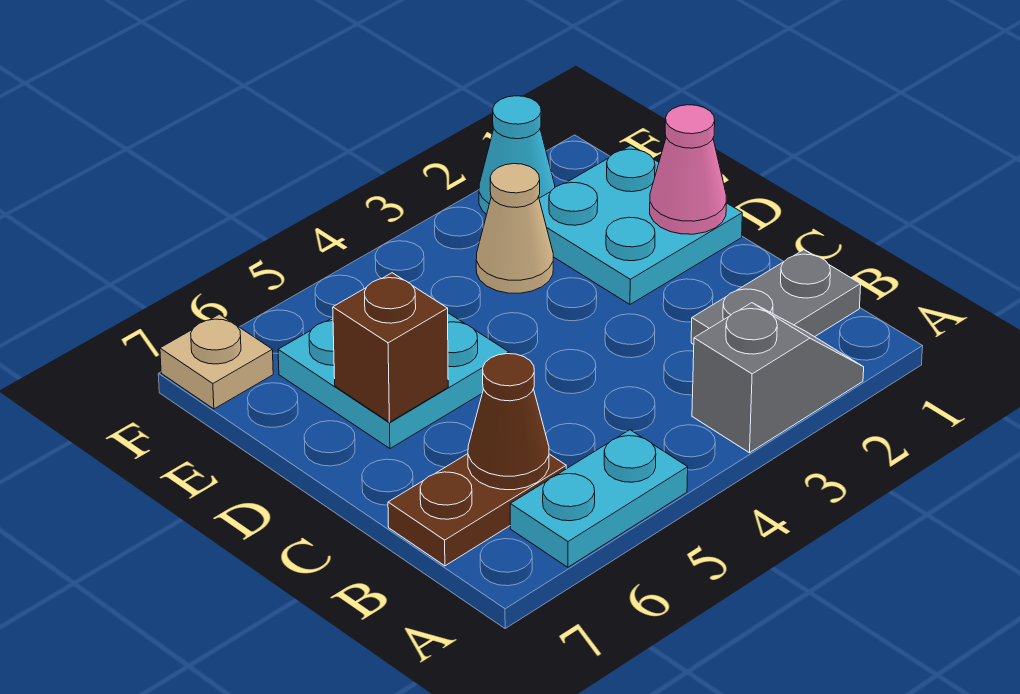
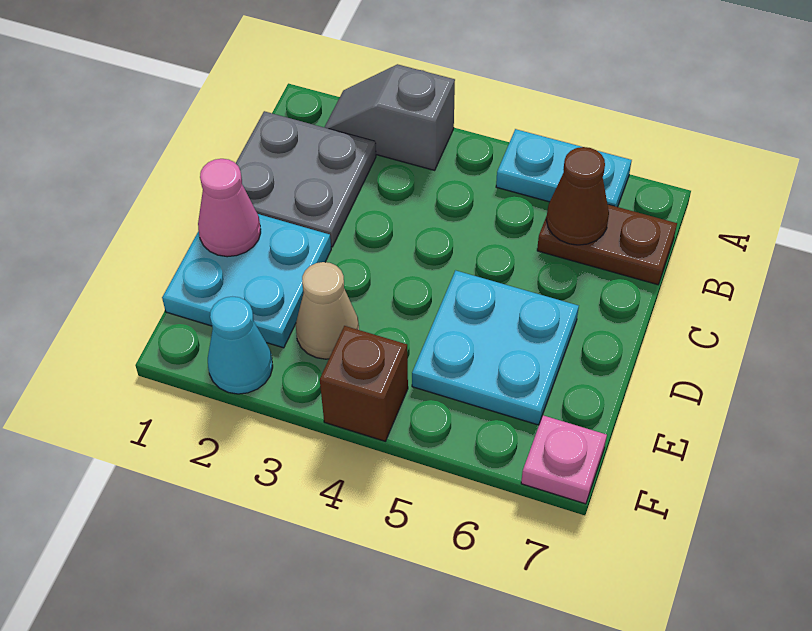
grey 1x2 plate [691,250,861,344] -> grey 2x2 plate [236,111,376,247]
brown 1x1 brick [333,273,448,422] -> brown 1x1 brick moved to [320,326,408,441]
tan 1x1 plate [160,314,273,409] -> pink 1x1 plate [521,415,607,504]

